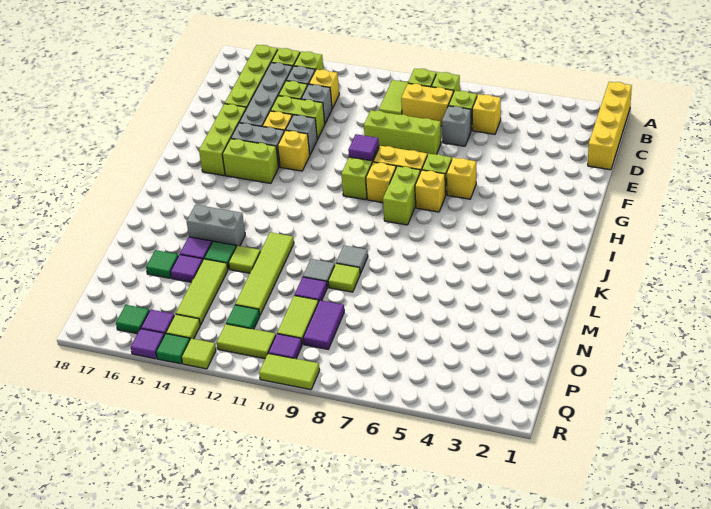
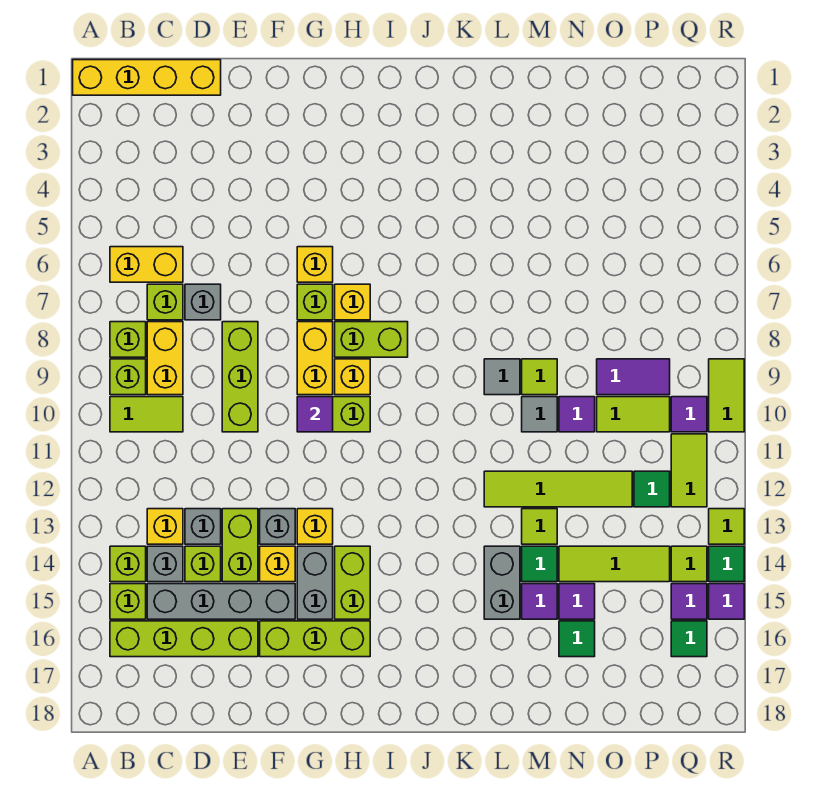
yellow 1x1 brick [472,94,501,134] -> yellow 1x2 brick [110,247,183,282]

